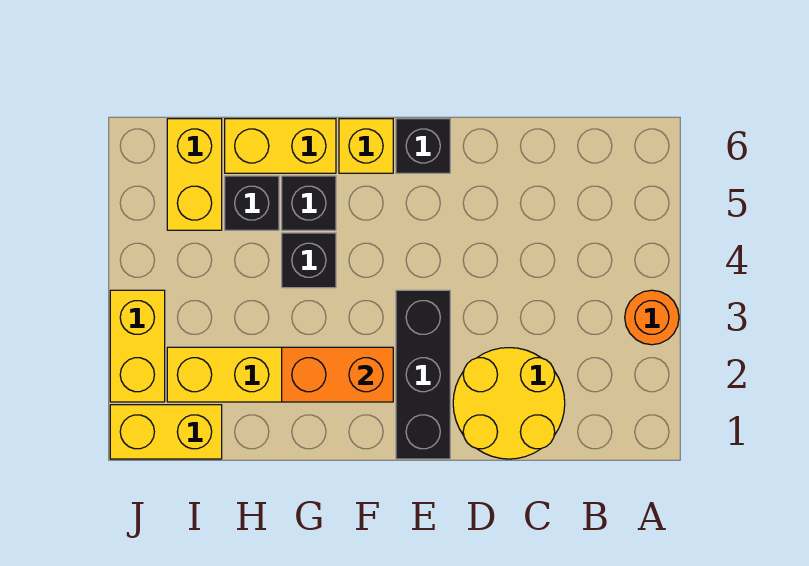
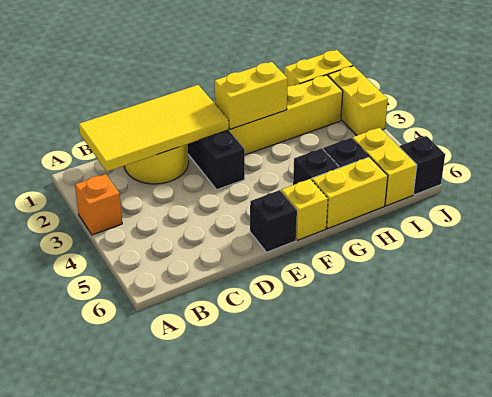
orange 1x1 round brick [625,290,679,345] -> orange 1x1 brick [75,174,122,235]
none -> yellow 2x4 tile [79,85,229,171]
orange 1x2 brick [282,347,393,402] -> yellow 1x2 brick [214,62,288,129]
black 1x1 brick [282,233,336,288] -> black 1x1 brick moved to [400,136,445,195]

